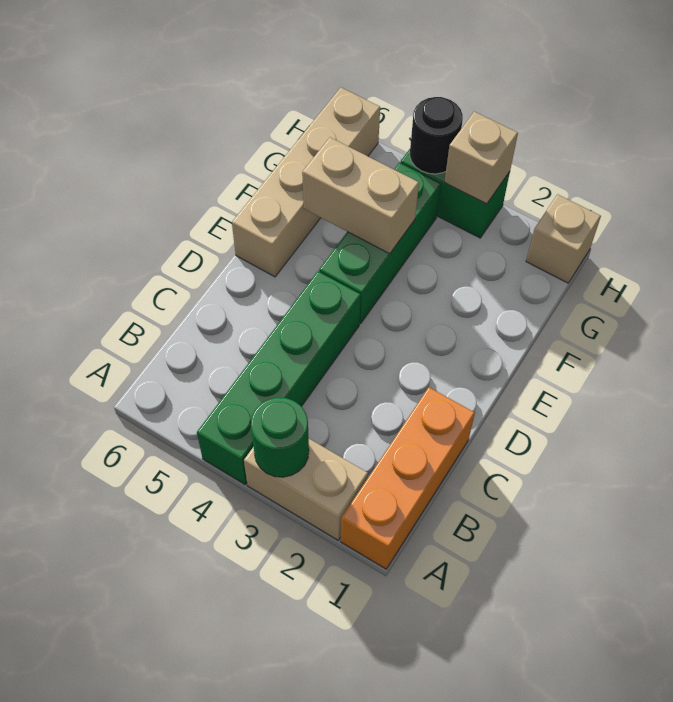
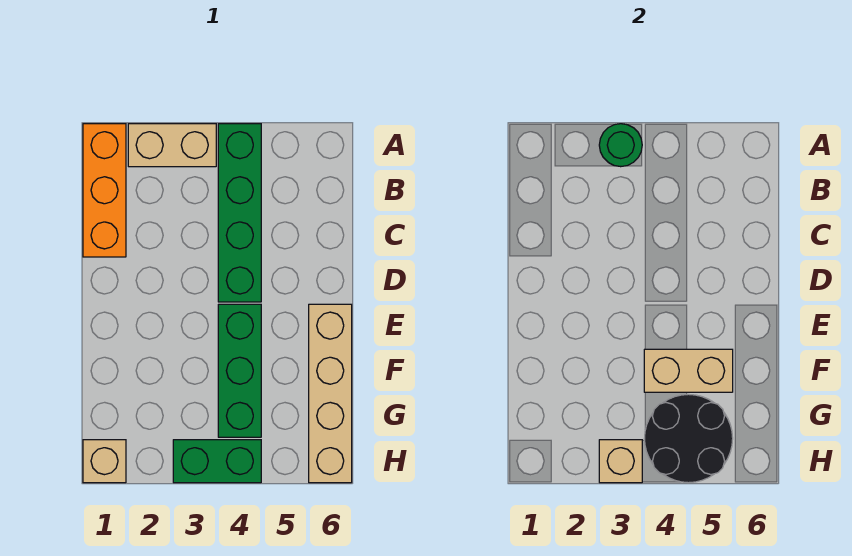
black 1x1 round brick [410,97,463,174] -> black 2x2 round brick [644,394,733,483]

